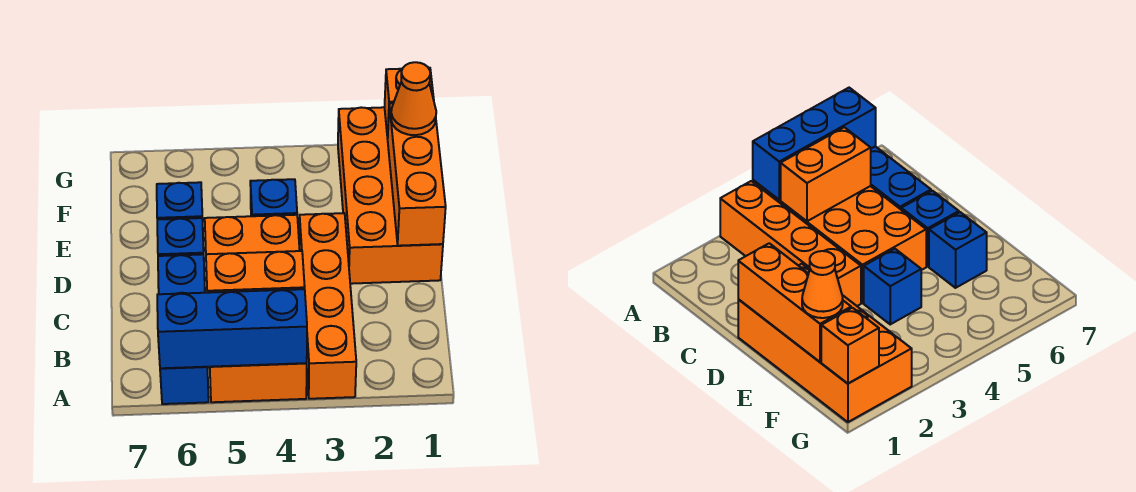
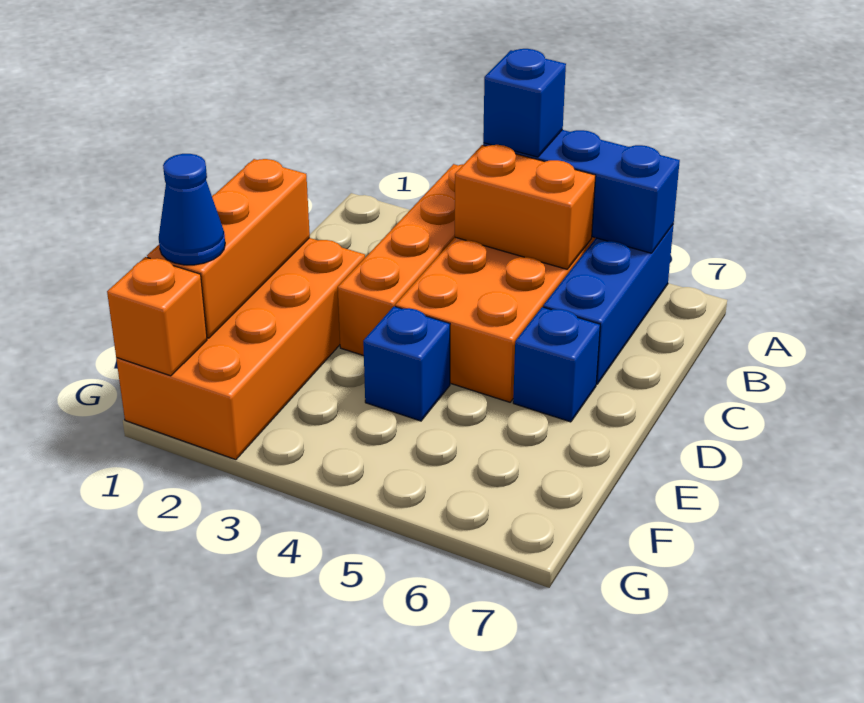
blue 1x1 brick [157,182,203,220] -> blue 1x1 brick moved to [483,49,566,157]
orange 1x1 cone [391,62,436,135] -> blue 1x1 cone [159,154,225,265]

